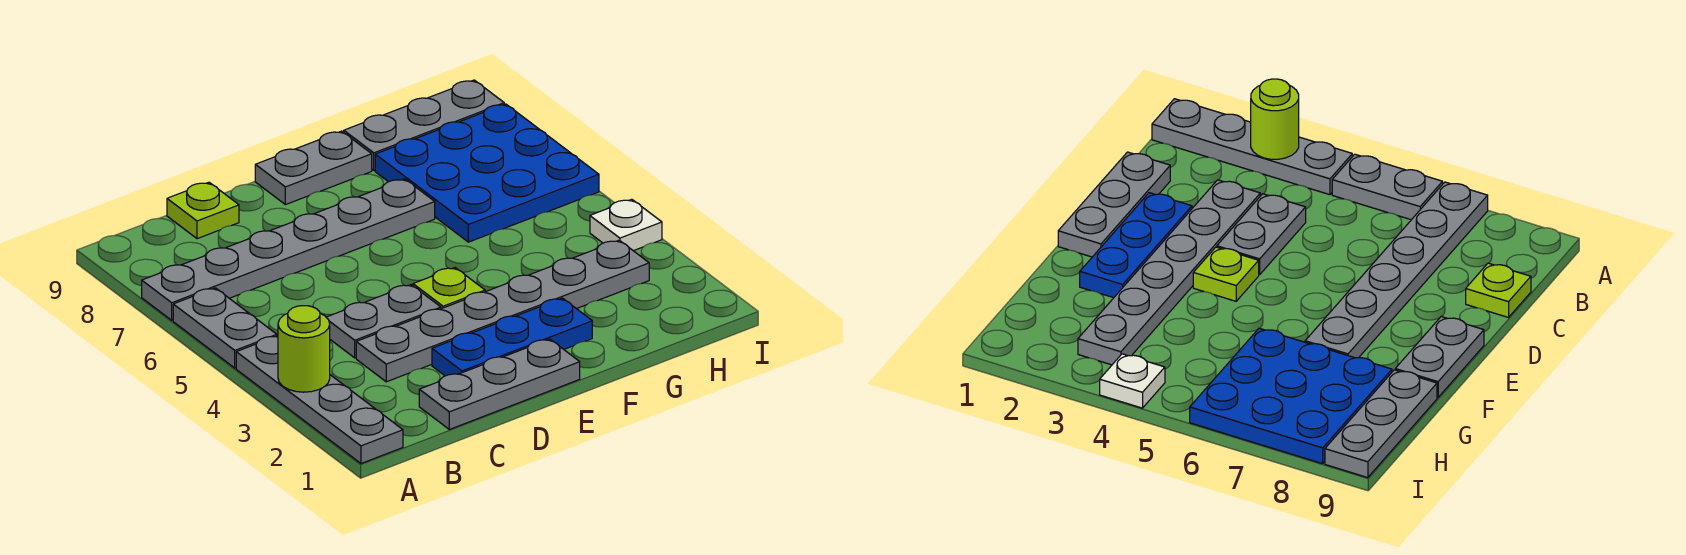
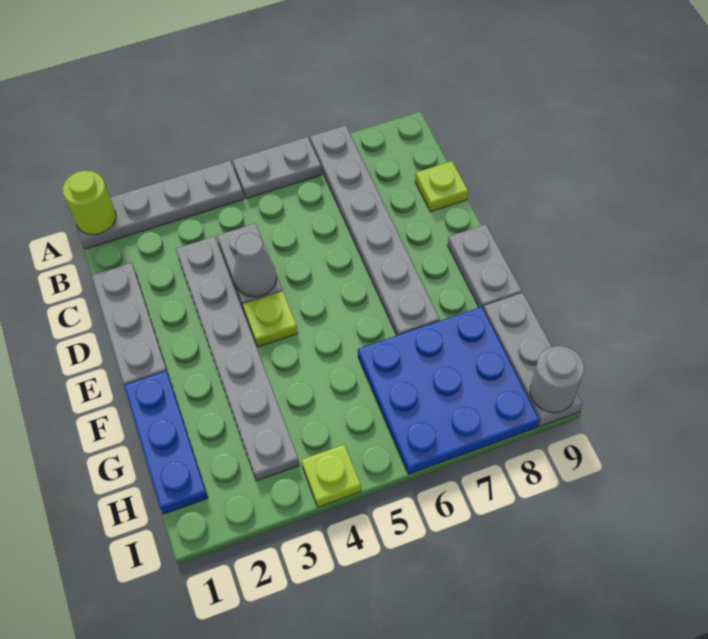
lime 1x1 round brick [278,306,330,392] -> lime 1x1 round brick moved to [62,171,116,235]
blue 1x3 plate [432,298,592,376] -> blue 1x3 plate moved to [124,371,208,514]
none -> grey 1x1 cone [234,233,277,297]
white 1x1 plate [590,199,662,251] -> lime 1x1 plate [301,445,361,507]
none -> grey 1x1 round brick [530,346,584,413]

